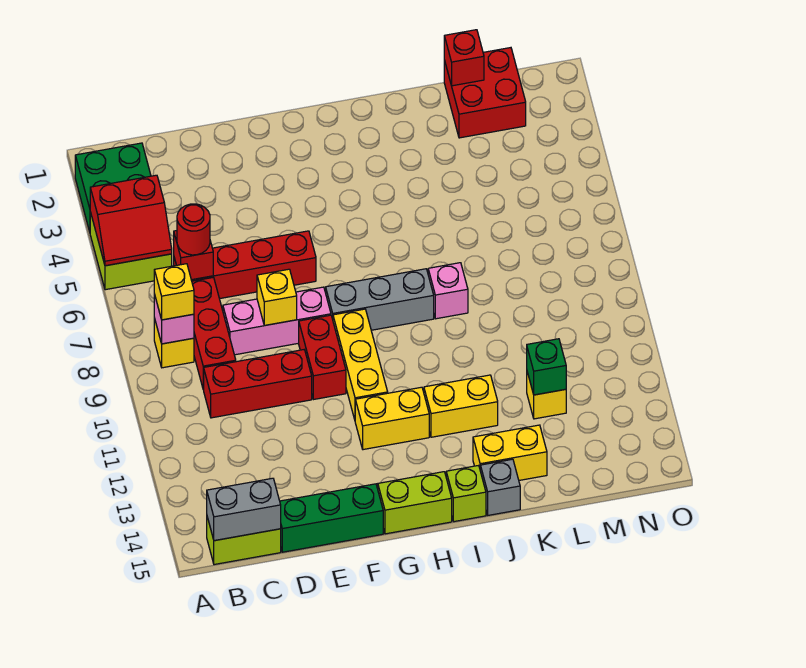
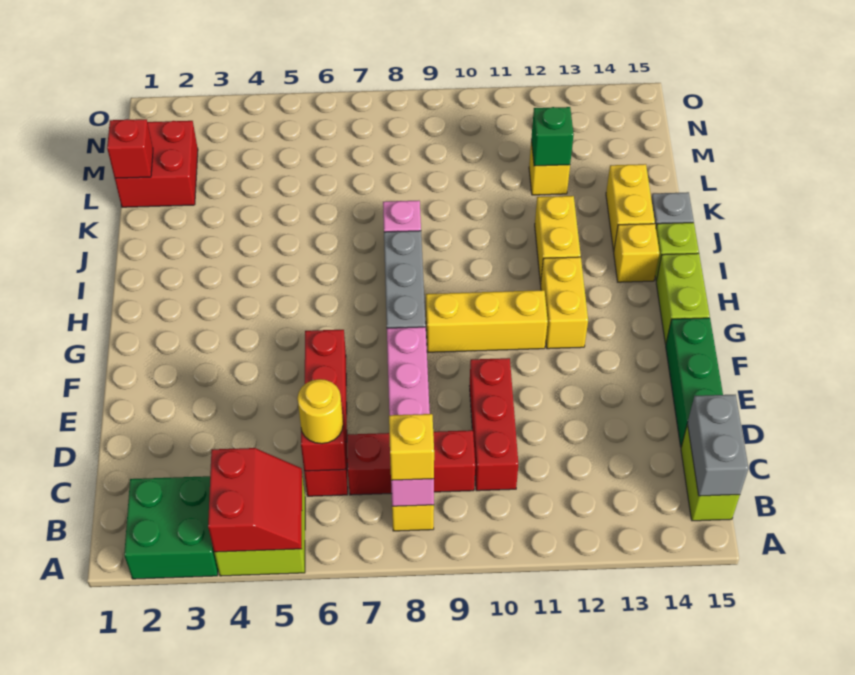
red 1x1 round brick [177,204,210,255] -> yellow 1x1 round brick [297,379,343,444]
yellow 1x1 brick [257,269,297,325] -> yellow 1x1 brick moved to [614,224,659,282]
red 1x2 brick [299,315,346,399] -> none

